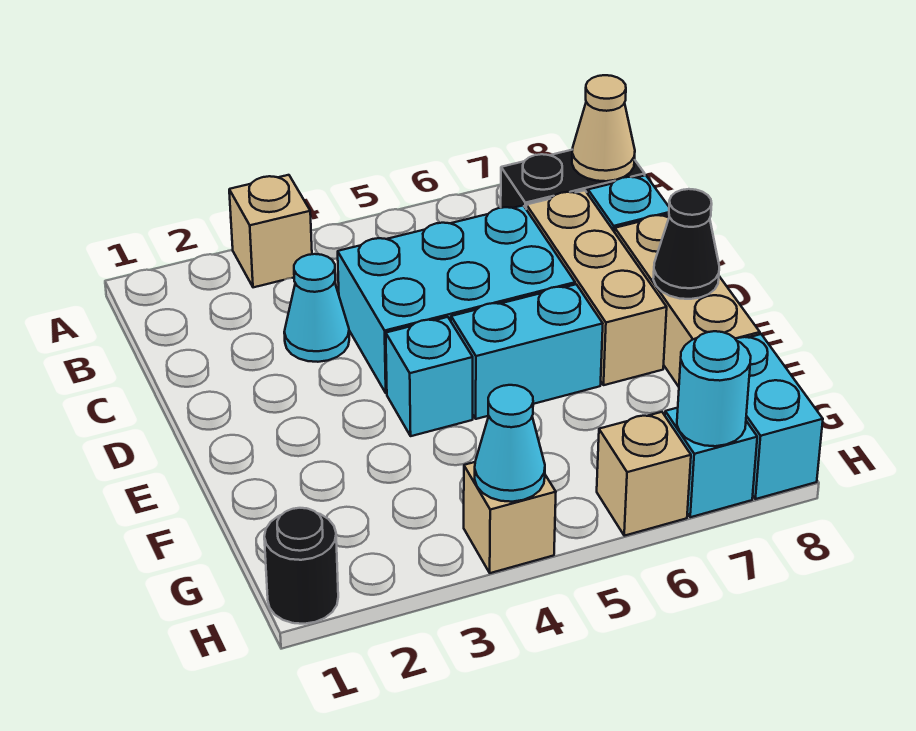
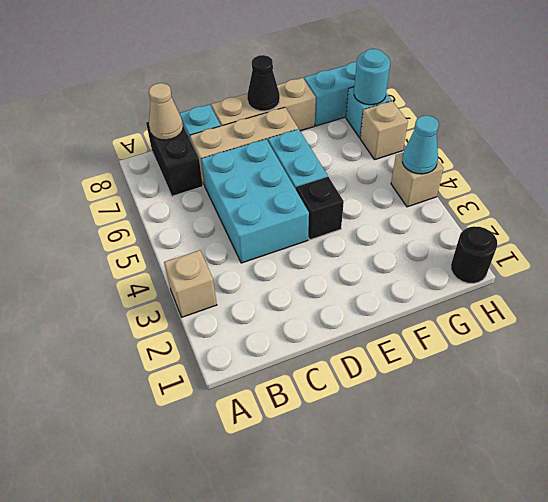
cyan 1x1 cone [284,254,349,362] -> none
cyan 1x1 brick [386,317,473,436] -> black 1x1 brick [296,177,344,240]

